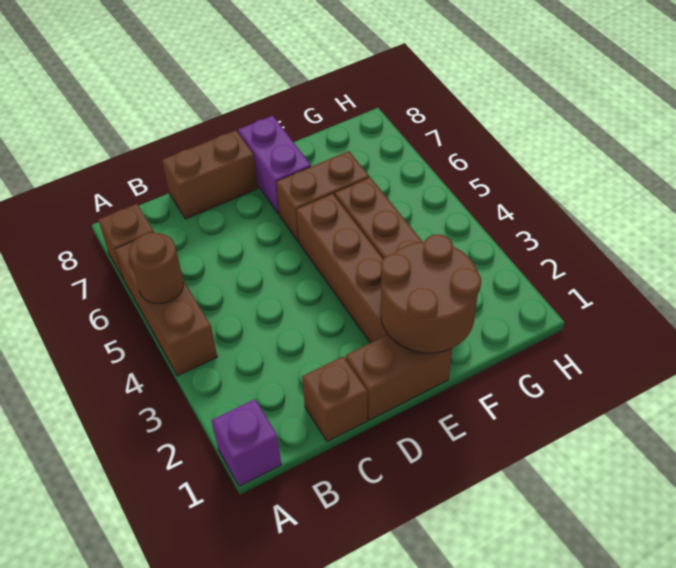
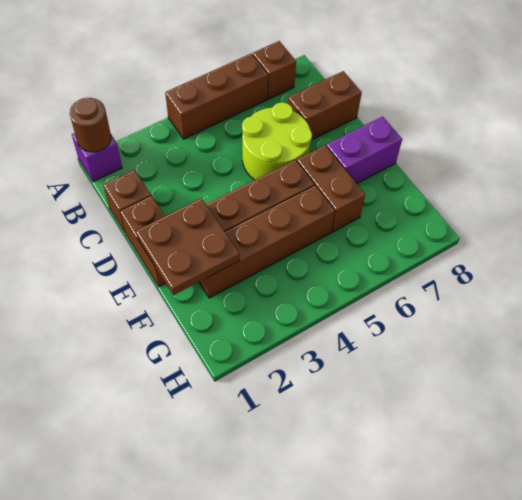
brown 1x1 round brick [129,233,183,304] -> brown 1x1 round brick moved to [70,98,111,152]
none -> lime 2x2 round brick [242,102,312,180]
brown 1x2 brick [162,130,258,219] -> brown 1x2 brick turned to [288,71,362,140]
brown 2x2 round brick [381,234,481,353] -> brown 2x2 plate [136,198,240,295]

